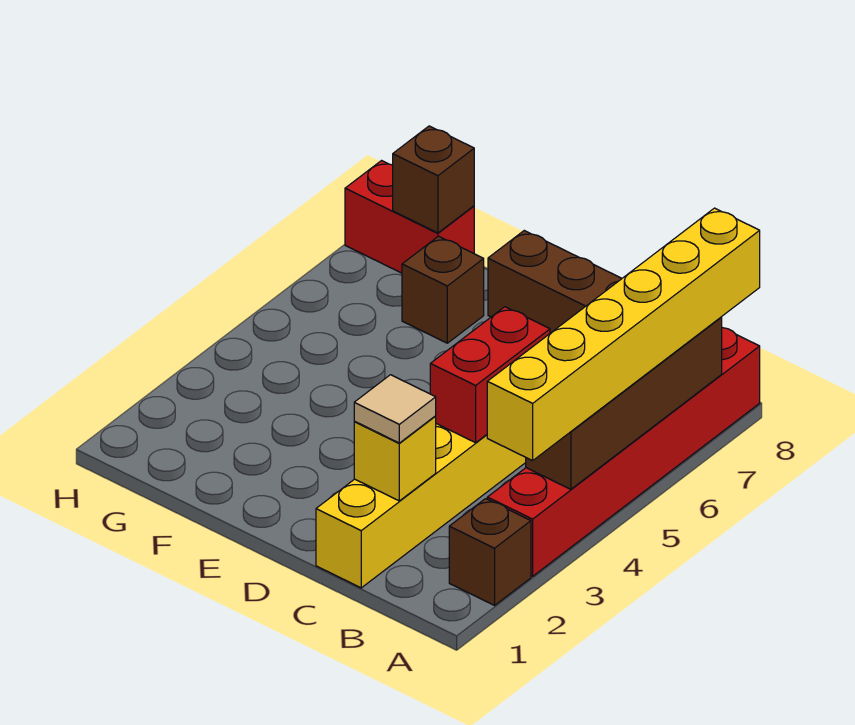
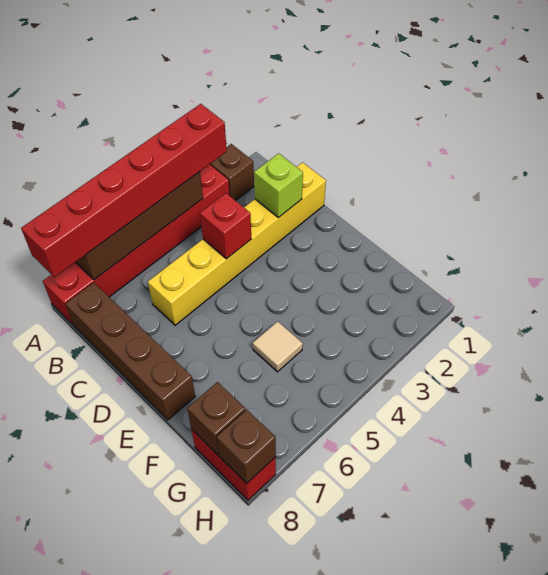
yellow 1x6 brick [487,208,760,461] -> red 1x6 brick [21,104,227,277]
yellow 1x1 brick [354,416,436,501] -> lime 1x1 brick [254,153,303,218]
tan 1x1 tile [354,375,436,443] -> tan 1x1 tile moved to [252,321,303,372]
red 1x2 brick [430,307,550,443] -> red 1x1 brick [200,193,251,259]
brown 1x1 brick [402,236,484,343] -> brown 1x1 brick moved to [217,410,276,483]

